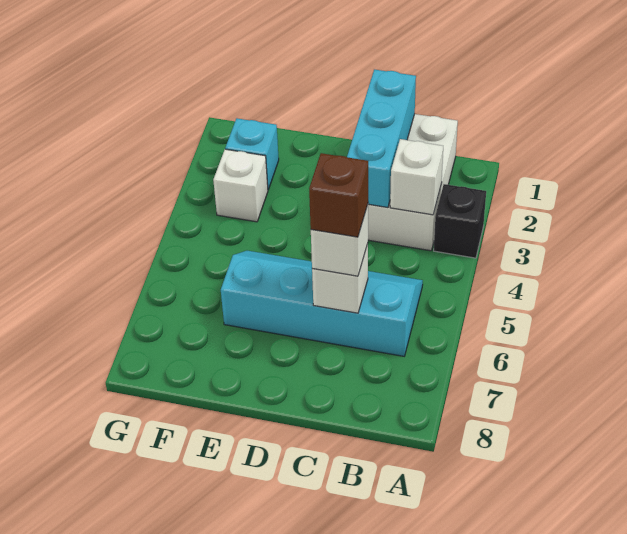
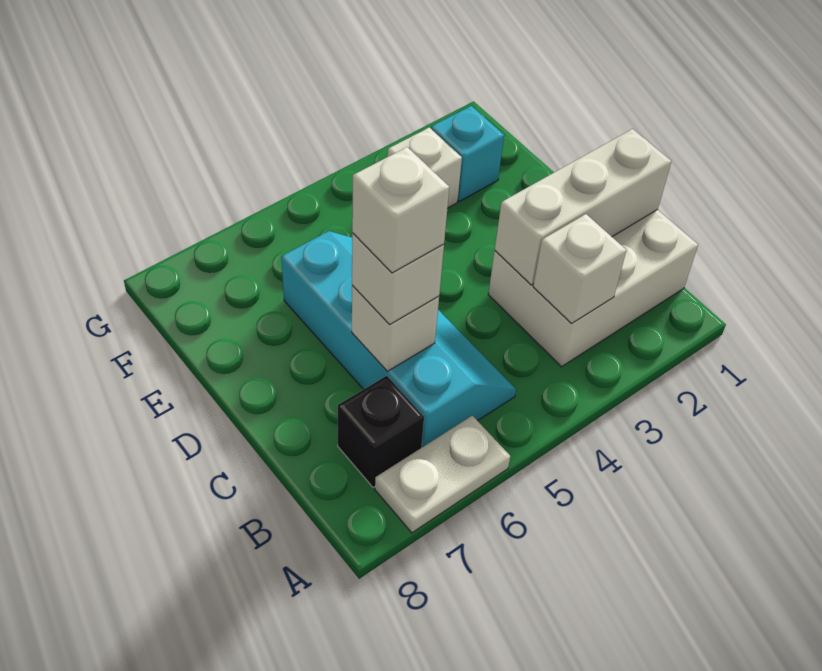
black 1x1 brick [434,184,486,258] -> black 1x1 brick moved to [338,376,424,488]
none -> white 1x2 plate [375,416,510,533]
cyan 1x3 brick [347,69,416,207] -> white 1x3 brick [495,129,671,285]
brown 1x1 brick [309,153,368,237] -> white 1x1 brick [352,147,449,273]

